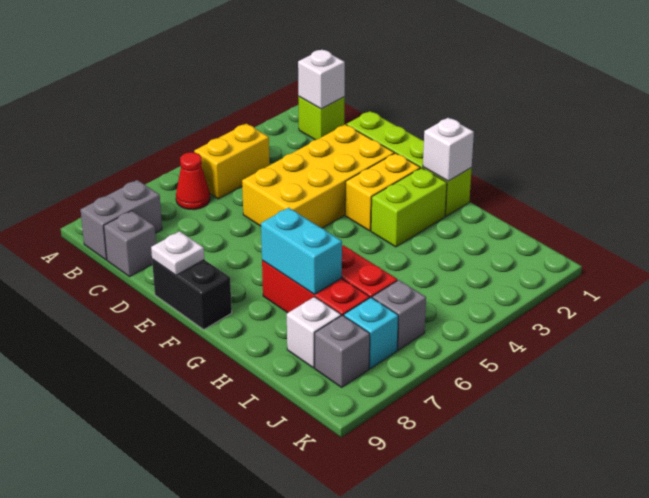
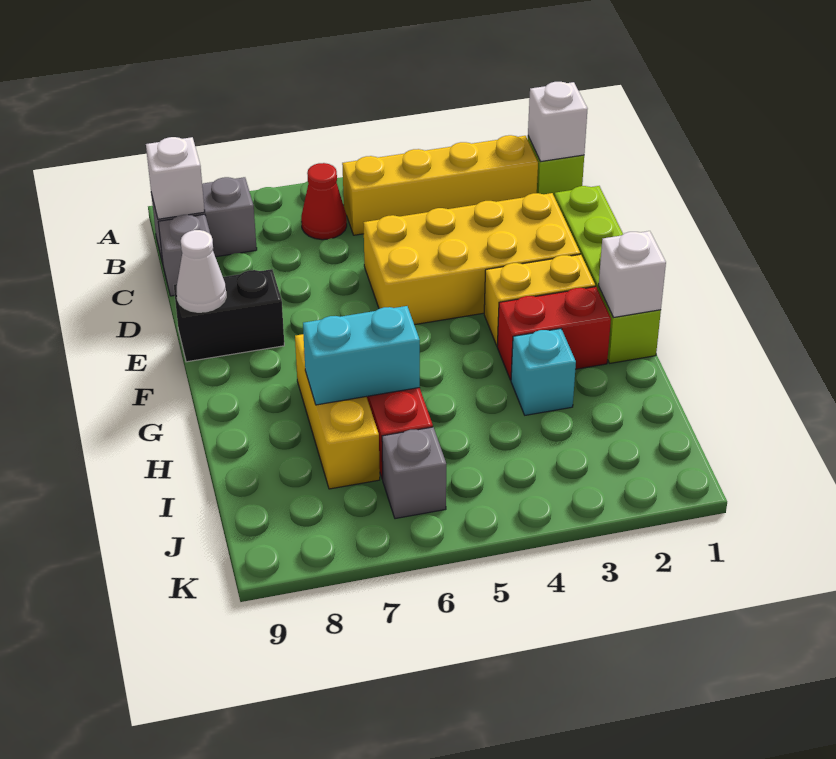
yellow 1x2 brick [194,124,270,199] -> yellow 1x4 brick [342,135,538,235]
black 1x2 brick [152,259,232,329] -> black 1x2 brick turned to [174,269,284,362]
white 1x1 plate [151,231,204,275] -> white 1x1 cone [177,230,226,312]
lime 1x2 brick [371,168,447,247] -> red 1x2 brick [497,287,611,380]
red 1x3 brick [262,261,370,316] -> yellow 1x3 brick [295,334,380,489]
cyan 1x2 brick [261,208,342,294] -> cyan 1x2 brick turned to [303,306,420,405]
white 1x1 brick [287,297,341,368] -> white 1x1 brick moved to [146,137,205,219]
cyan 1x1 brick [344,298,398,369] -> cyan 1x1 brick moved to [511,329,576,415]
grey 1x1 brick [315,315,370,387] -> none

